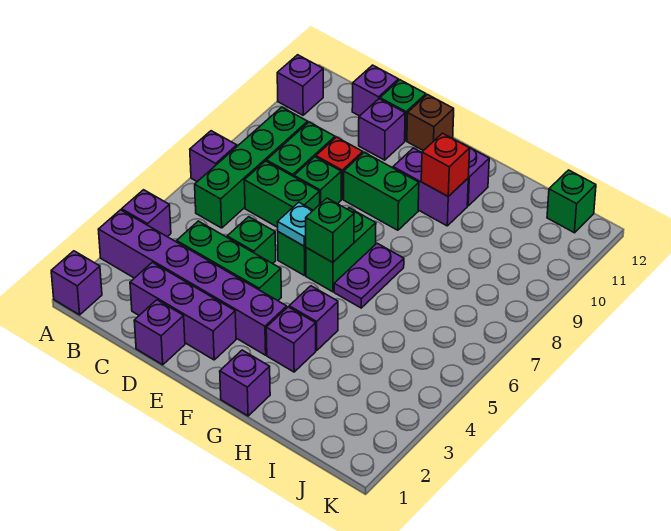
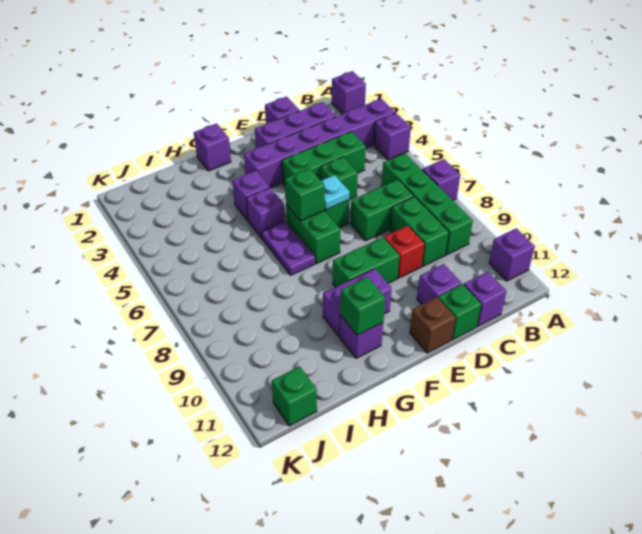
green 1x1 brick [294,157,341,204] -> green 1x1 brick moved to [340,277,385,335]
purple 1x1 brick [266,307,316,372] -> purple 1x1 brick moved to [246,188,285,238]
red 1x1 brick [421,133,470,197] -> none

